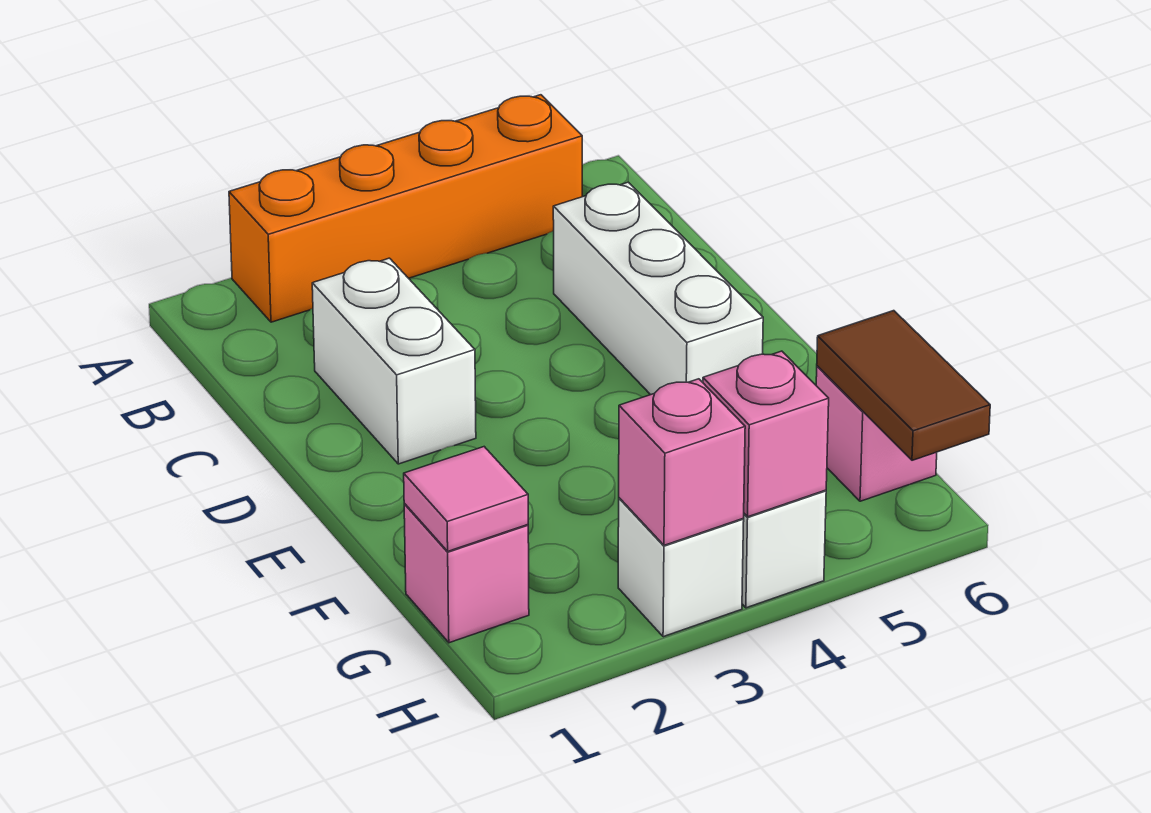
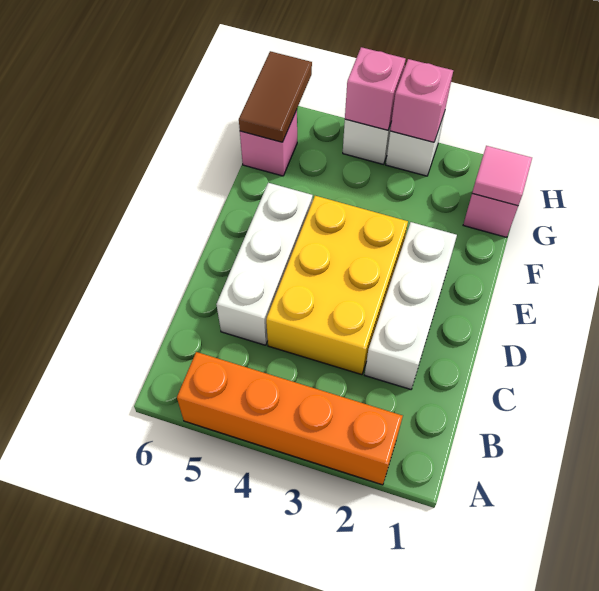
white 1x2 brick [312,258,476,464] -> white 1x3 brick [365,222,457,389]
none -> yellow 2x3 brick [266,196,408,375]

